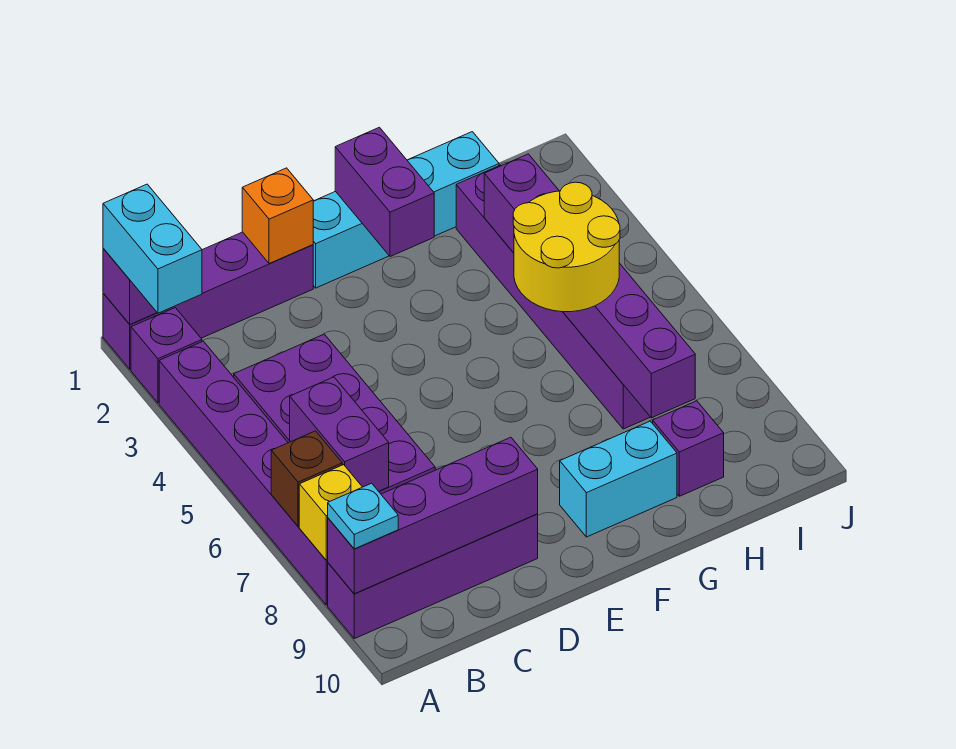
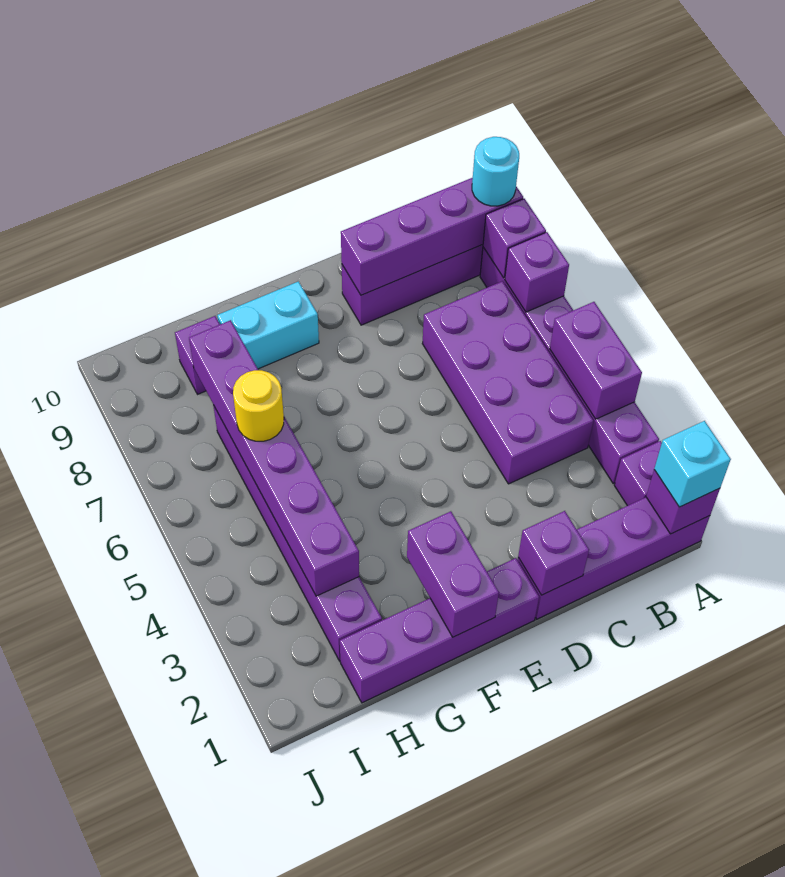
cyan 1x2 brick [103,184,202,313] -> cyan 1x1 brick [654,421,731,507]
brown 1x1 brick [271,431,342,527] -> purple 1x1 brick [505,232,569,312]
yellow 1x1 brick [299,465,362,560] -> purple 1x1 brick [483,199,546,278]
cyan 1x1 plate [328,483,398,549] -> cyan 1x1 round brick [472,137,519,206]
purple 1x2 brick [290,377,389,491] -> purple 1x2 brick moved to [550,302,642,419]
orange 1x1 brick [242,168,313,264] -> purple 1x1 brick [518,511,589,595]
cyan 1x4 brick [313,132,499,288] -> purple 1x4 brick [340,558,539,703]
yellow 2x2 round brick [513,182,620,312] -> yellow 1x1 round brick [233,370,284,441]

